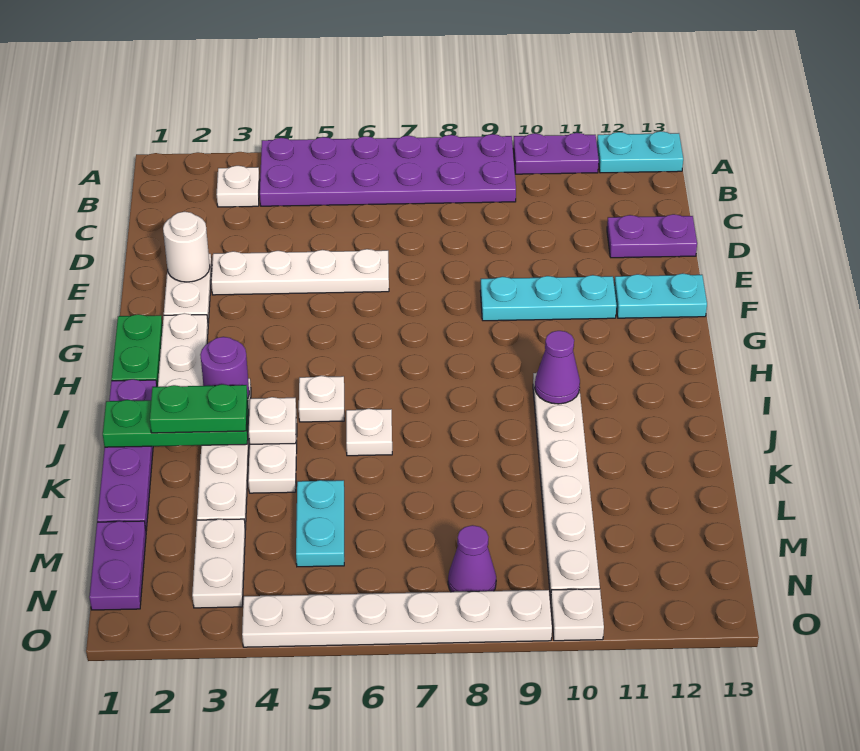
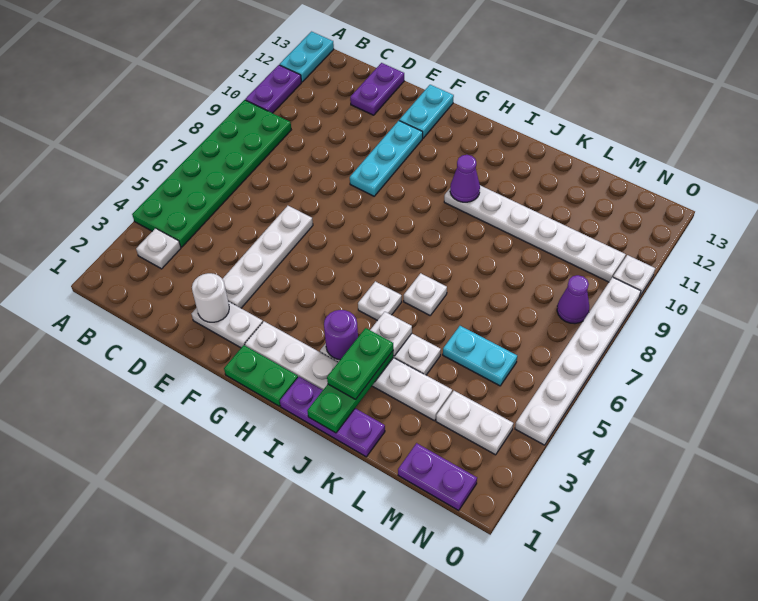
purple 2x6 plate [260,134,516,206] -> green 2x6 plate [132,100,291,247]
purple 1x4 plate [97,379,157,530] -> purple 1x3 plate [280,377,385,457]

